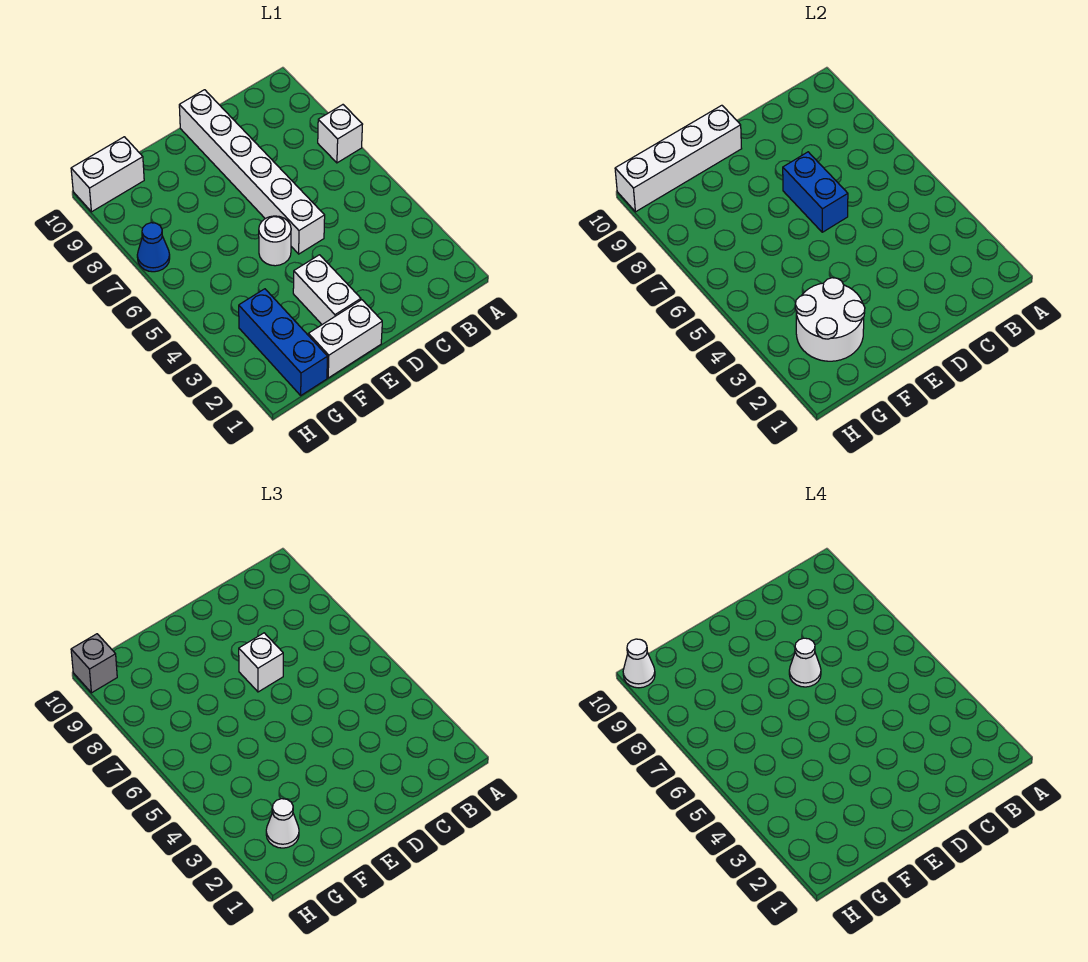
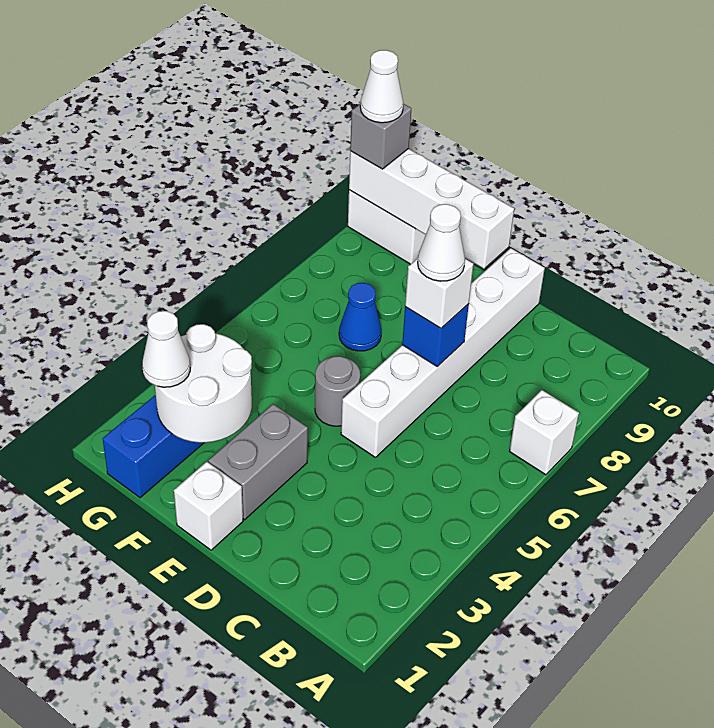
blue 1x2 brick [783,152,848,232] -> blue 1x1 brick [402,304,469,367]
white 1x2 brick [308,300,382,378] -> white 1x1 brick [174,462,243,550]
white 1x2 brick [293,255,361,324] -> grey 1x2 brick [208,404,308,520]
white 1x1 round brick [259,216,291,266] -> grey 1x1 round brick [315,356,360,426]
blue 1x1 cone [137,223,170,272] -> blue 1x1 cone moved to [339,283,381,351]

